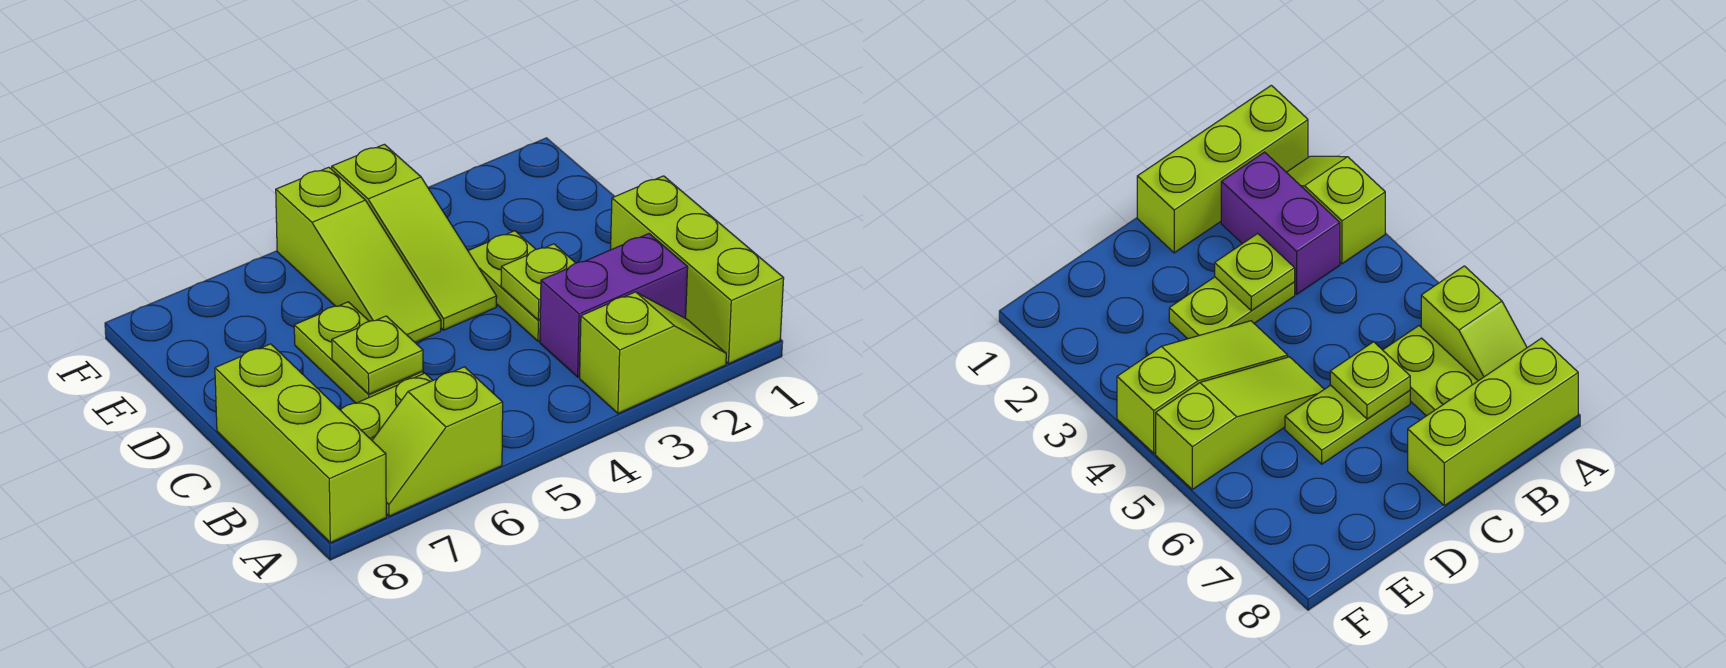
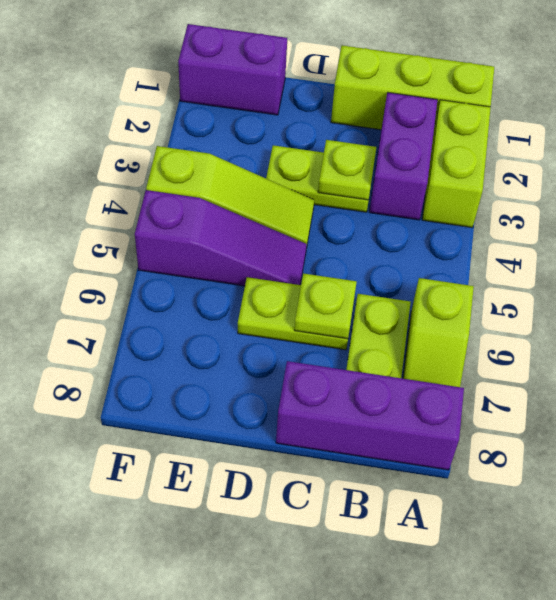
lime 1x2 slope [580,292,726,413] -> lime 1x2 brick [422,100,491,228]
lime 1x3 brick [215,344,386,543] -> purple 1x3 brick [276,361,464,470]
lime 1x3 slope [276,167,441,343] -> purple 1x3 slope [135,190,307,286]
none -> purple 1x2 brick [178,24,287,115]

